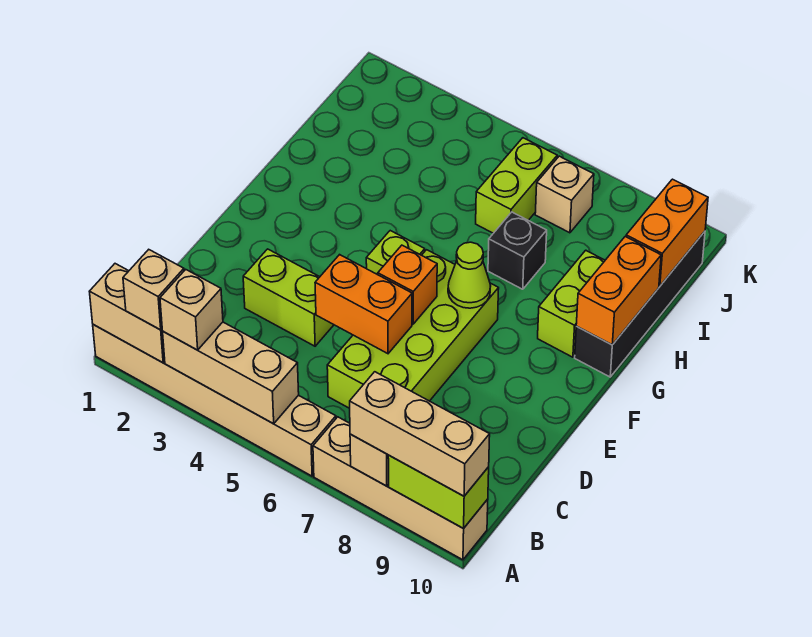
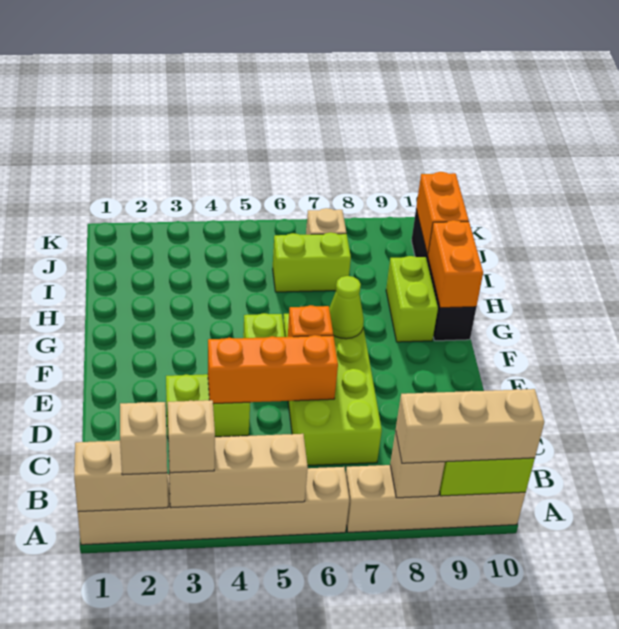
orange 1x2 brick [315,255,412,354] -> orange 1x3 brick [208,335,338,404]
black 1x1 brick [488,212,547,289] -> none
lime 1x2 brick [476,138,557,233] -> lime 1x2 brick turned to [273,232,351,292]

